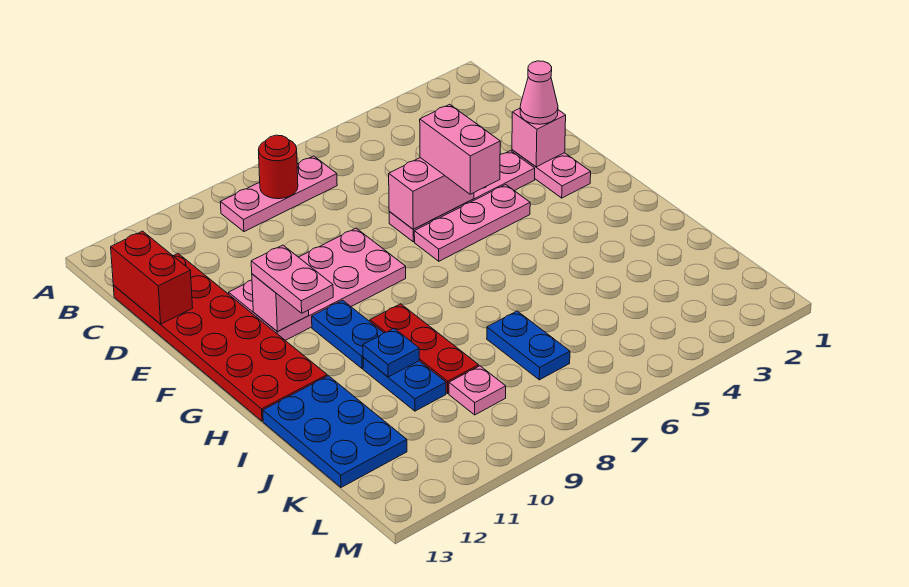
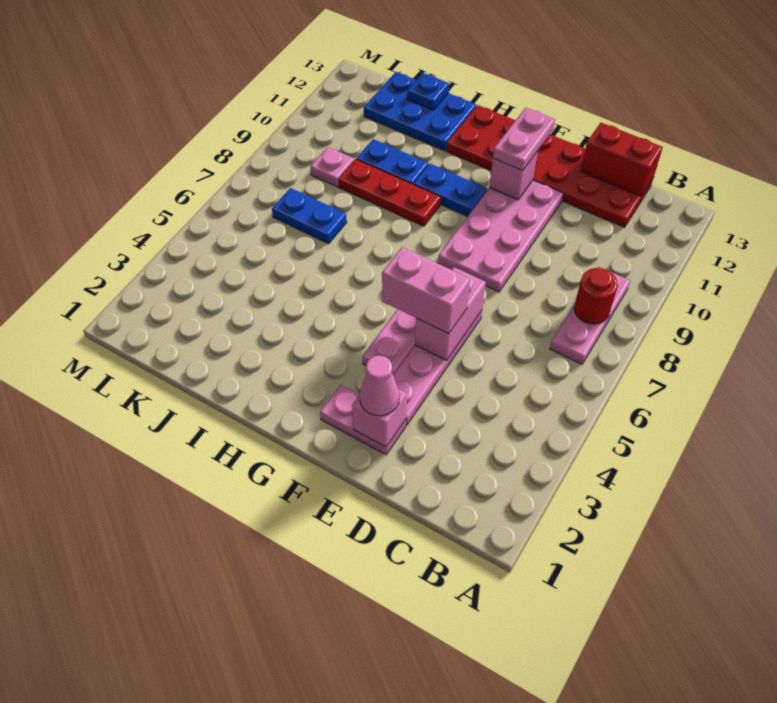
pink 1x2 plate [251,245,333,313] -> pink 1x2 plate turned to [493,108,555,171]
blue 1x1 plate [363,329,419,377] -> blue 1x1 plate moved to [407,73,449,110]

